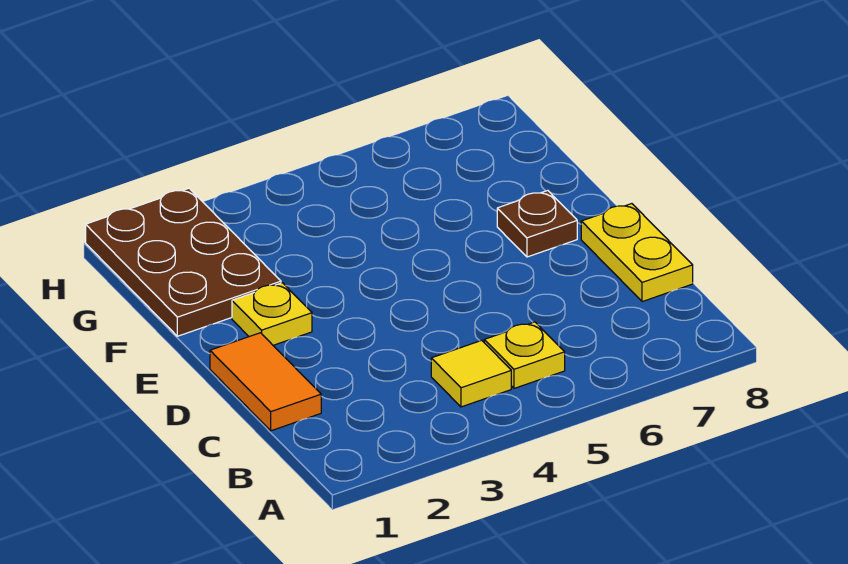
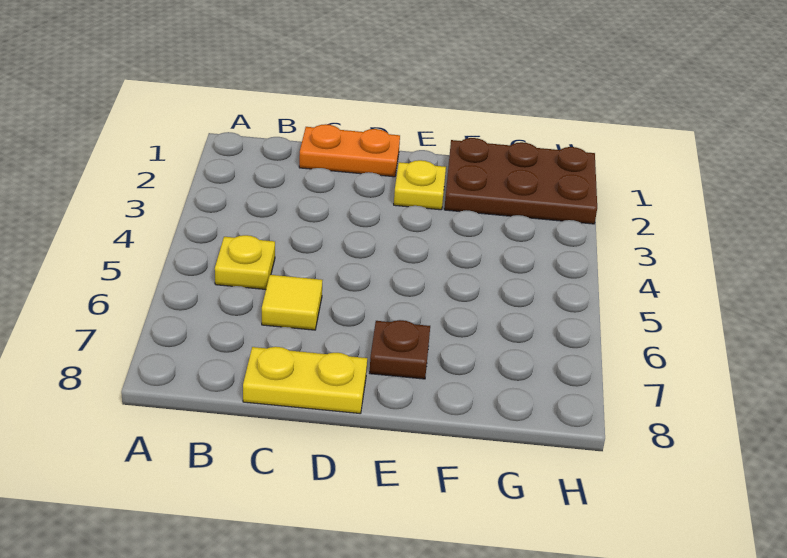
yellow 1x1 tile [431,340,511,407] -> yellow 1x1 tile moved to [262,275,322,330]
orange 1x2 tile [210,333,321,431] -> orange 1x2 plate [299,124,400,177]

